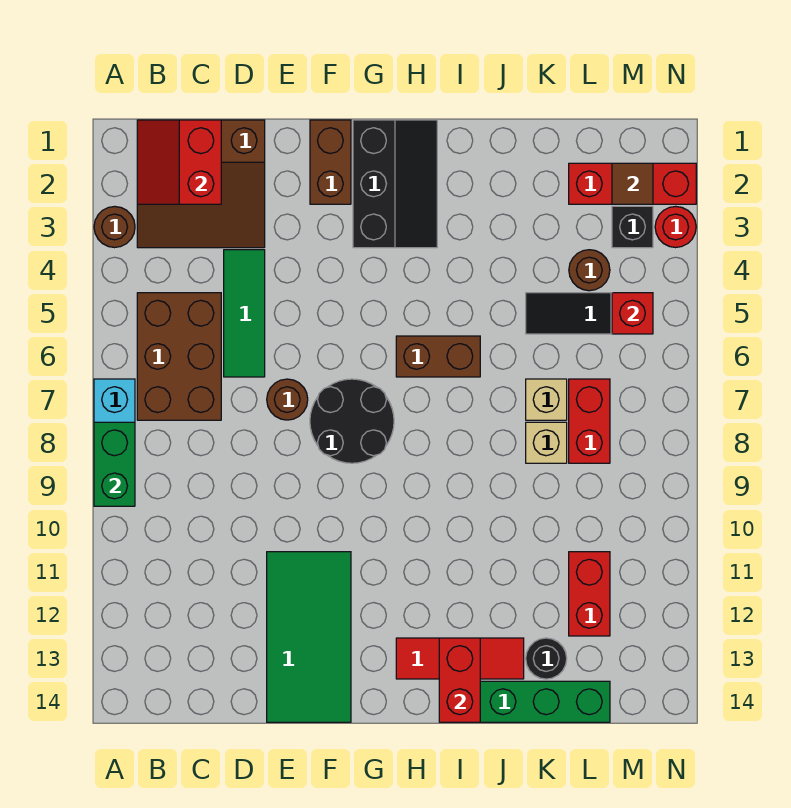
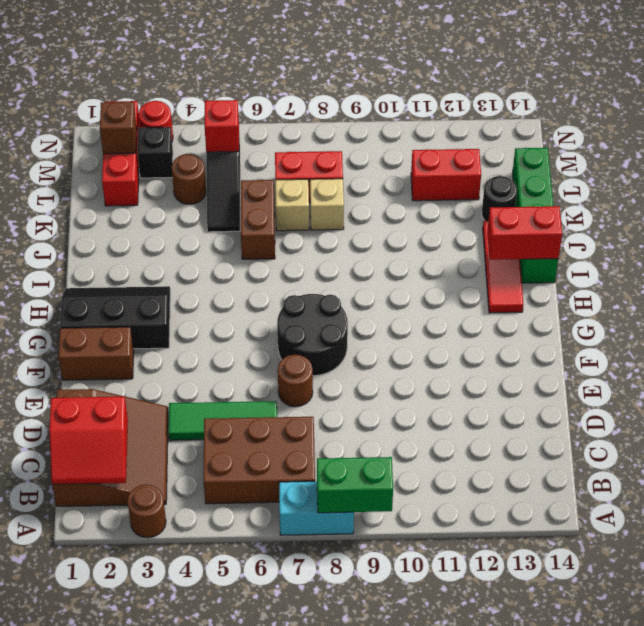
green 2x4 tile [267,552,351,722] -> none
brown 1x2 brick [396,336,480,377] -> brown 1x2 brick moved to [241,180,275,259]
brown 1x1 tile [612,163,653,204] -> brown 1x1 brick [100,102,137,154]

